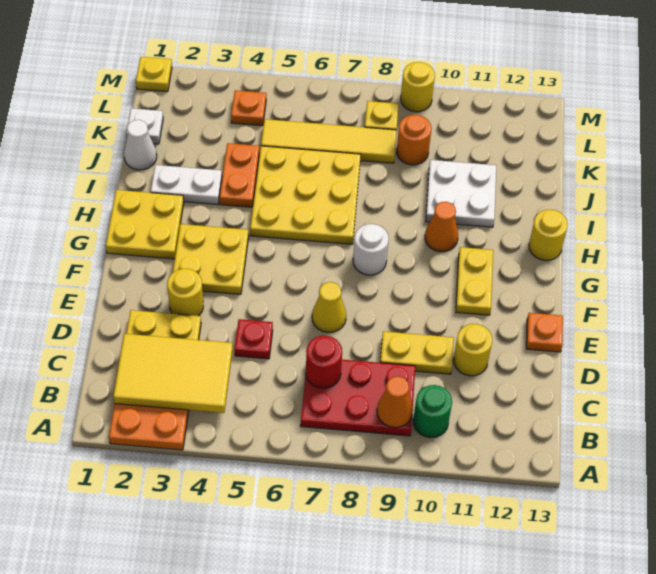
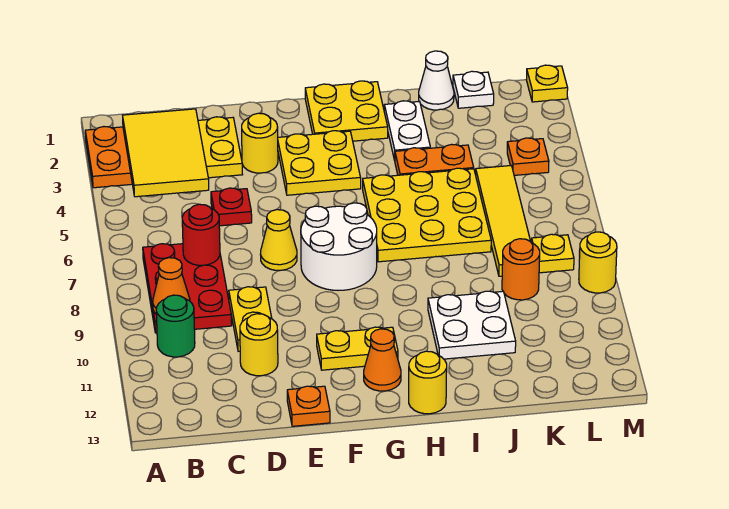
white 1x1 round brick [353,224,389,275] -> white 2x2 round brick [301,203,377,290]
orange 1x1 cone [425,202,458,252] -> orange 1x1 cone moved to [364,329,401,391]

